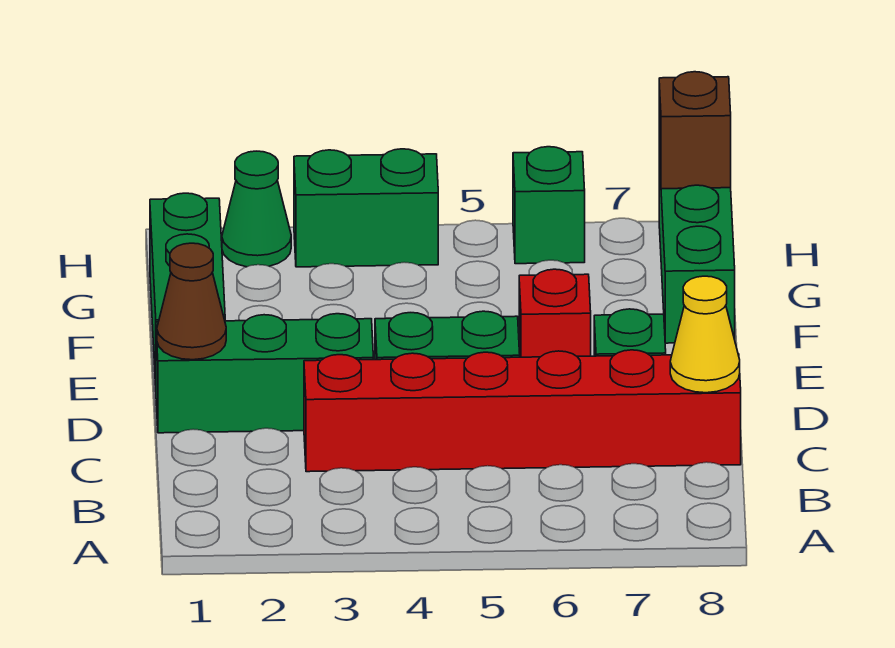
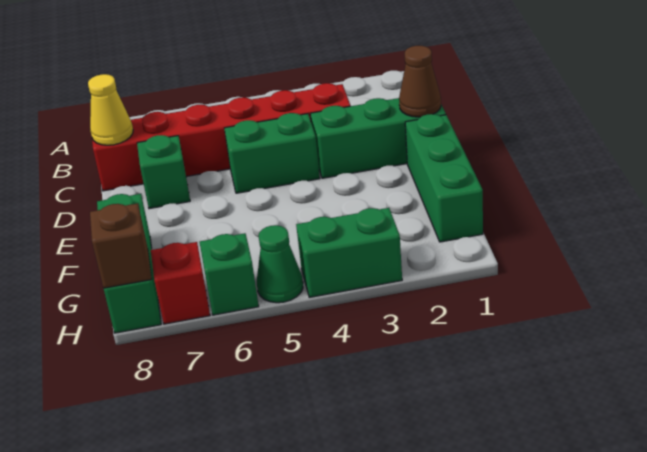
red 1x1 brick [519,269,591,357] -> red 1x1 brick moved to [151,242,210,324]
green 1x1 cone [222,151,291,267] -> green 1x1 cone moved to [257,225,303,303]

